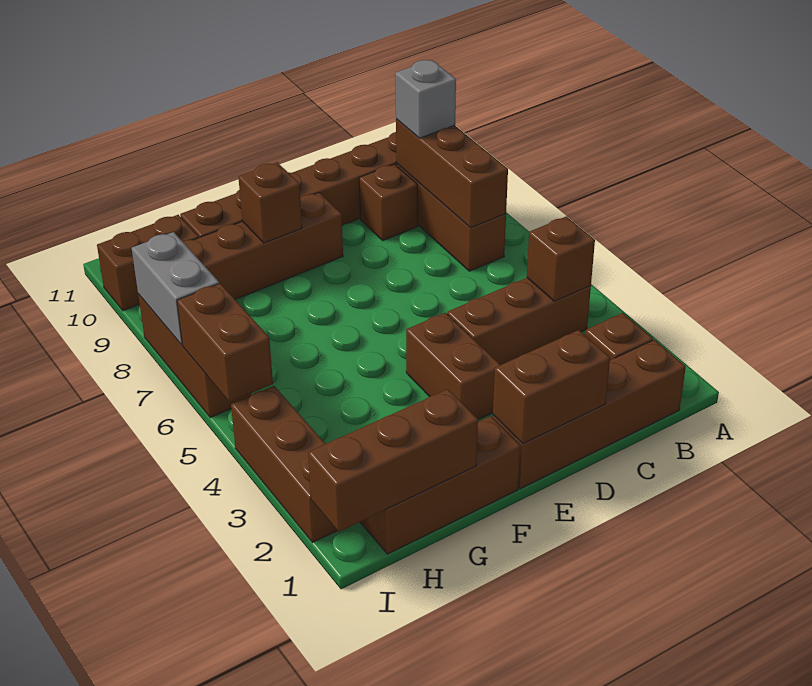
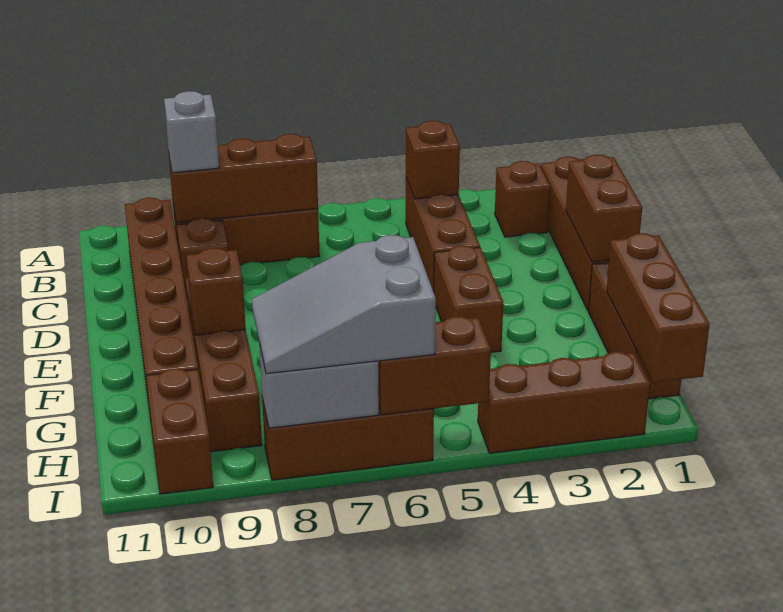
brown 1x2 brick [406,313,500,420] -> brown 1x2 brick turned to [434,246,503,352]
none -> grey 2x3 slope [252,235,436,374]

